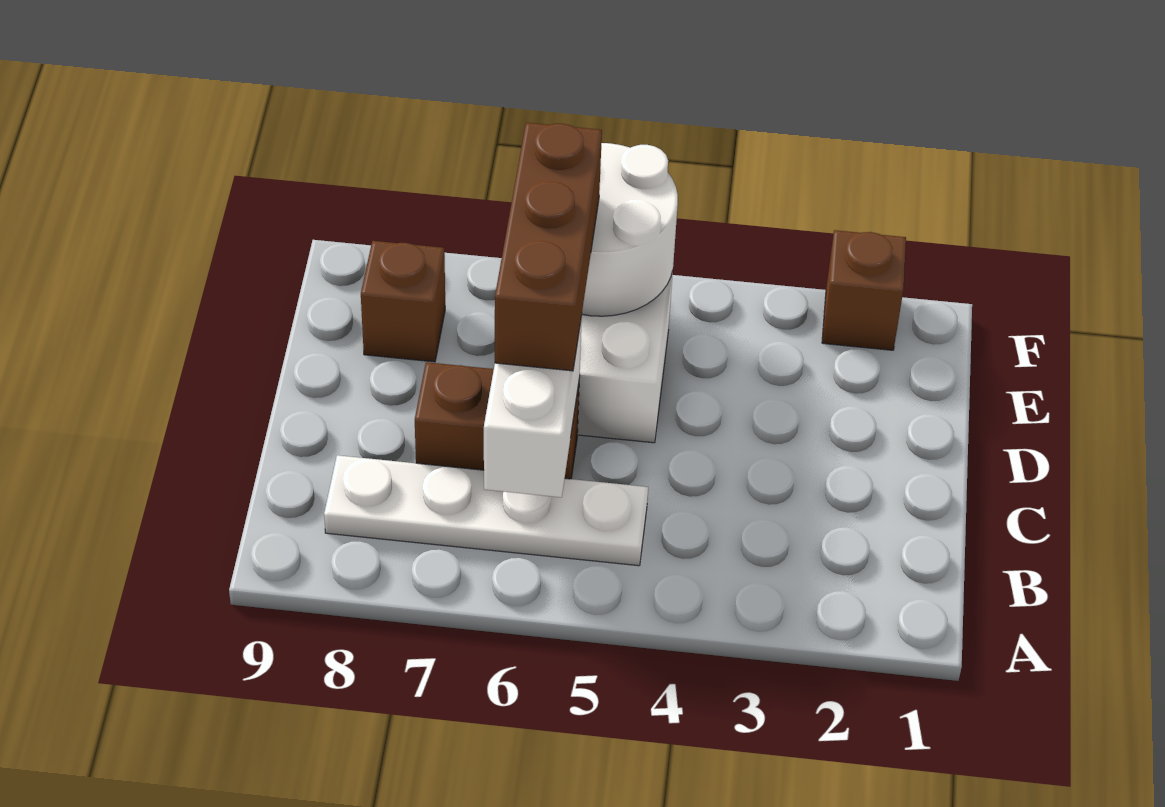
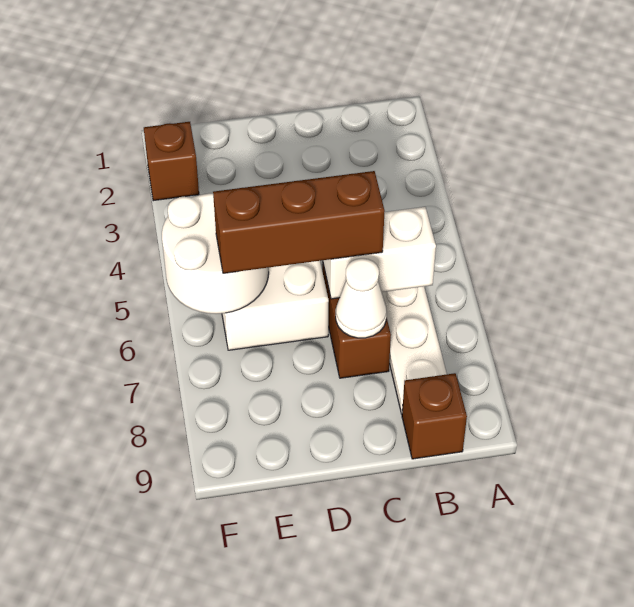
none -> white 1x1 cone [336,258,387,338]
brown 1x1 brick [361,241,445,362] -> brown 1x1 brick moved to [402,373,467,459]

